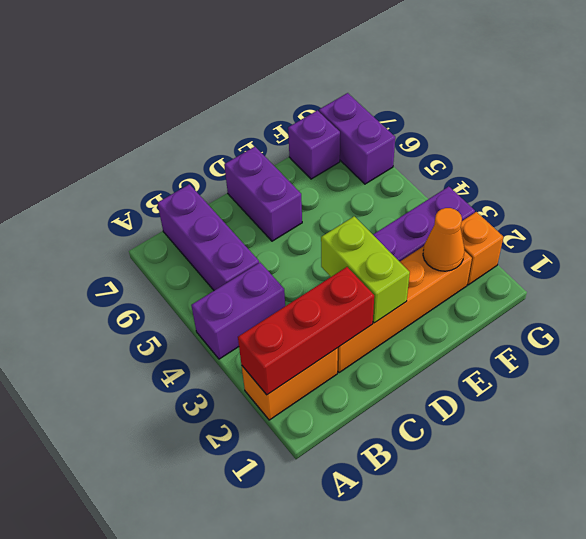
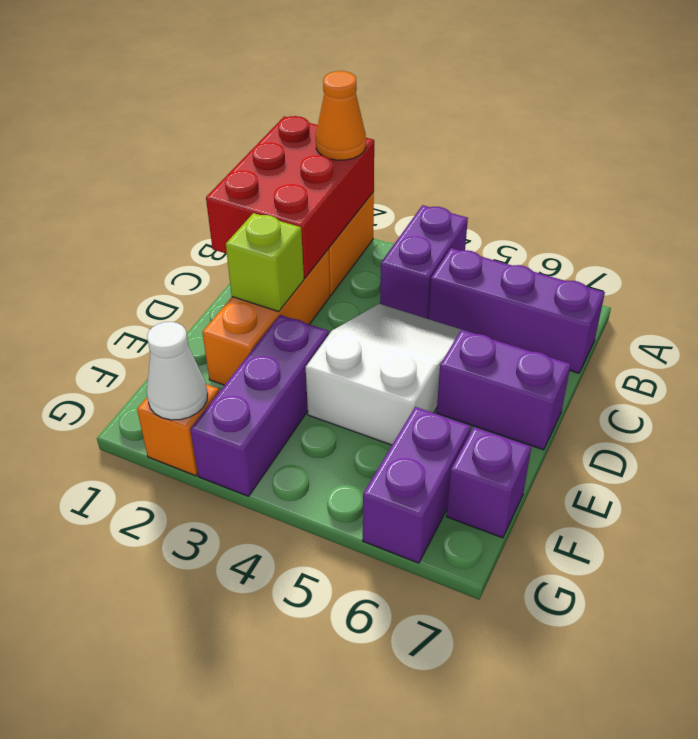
red 1x3 brick [238,267,374,395] -> red 2x3 brick [206,116,374,278]
orange 1x4 brick [337,246,472,373] -> orange 1x3 brick [202,249,330,385]
none -> white 2x3 slope [306,304,461,445]
lime 1x2 brick [321,216,410,323] -> lime 1x1 brick [226,213,304,312]
orange 1x1 cone [423,208,464,271] -> orange 1x1 cone moved to [316,71,366,160]
none -> white 1x1 cone [147,322,208,420]
purple 1x2 brick [319,93,395,184] -> purple 1x2 brick turned to [363,407,471,563]

